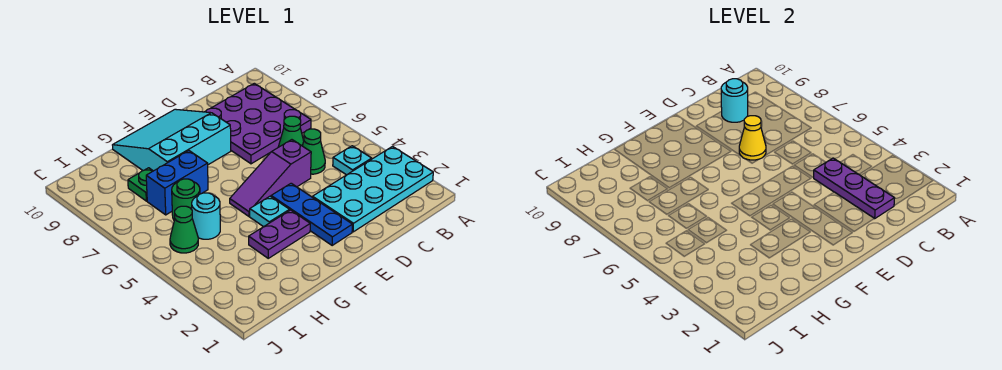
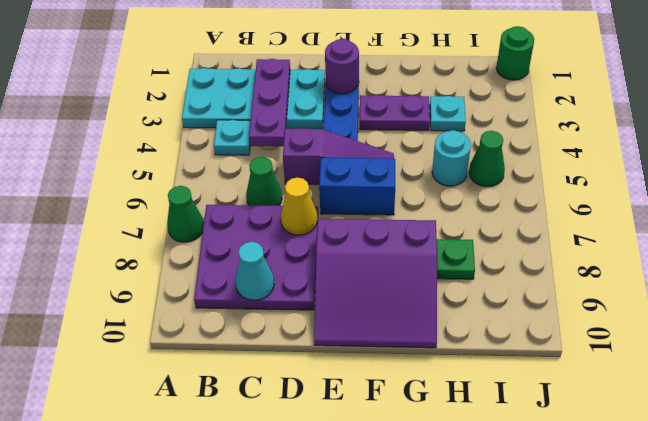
green 1x1 cone [302,129,325,174] -> green 1x1 cone moved to [167,186,204,242]
cyan 1x1 round brick [721,79,748,122] -> cyan 1x1 cone [235,242,274,300]
none -> purple 1x1 round brick [325,39,359,94]
cyan 3x3 slope [113,109,231,171] -> purple 3x3 slope [314,219,437,348]
cyan 1x1 plate [250,196,290,227] -> cyan 1x1 plate moved to [430,96,466,131]
blue 1x2 brick [146,151,208,215] -> blue 1x2 brick moved to [319,158,395,215]
green 1x1 round brick [172,179,200,220] -> green 1x1 round brick moved to [496,26,534,80]

